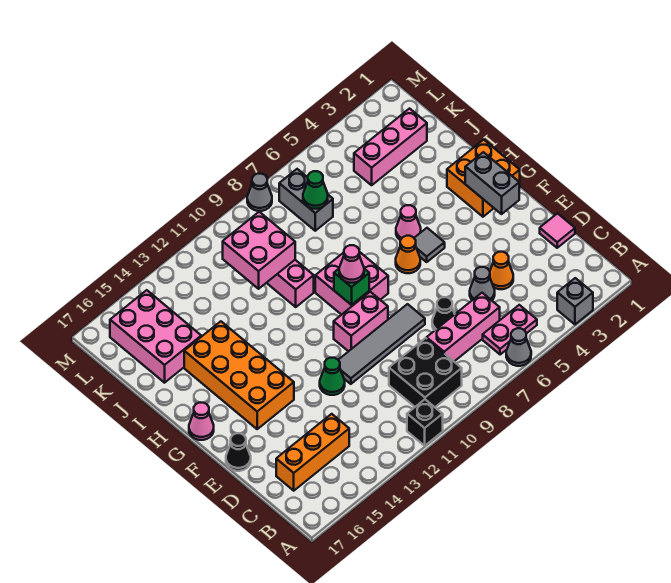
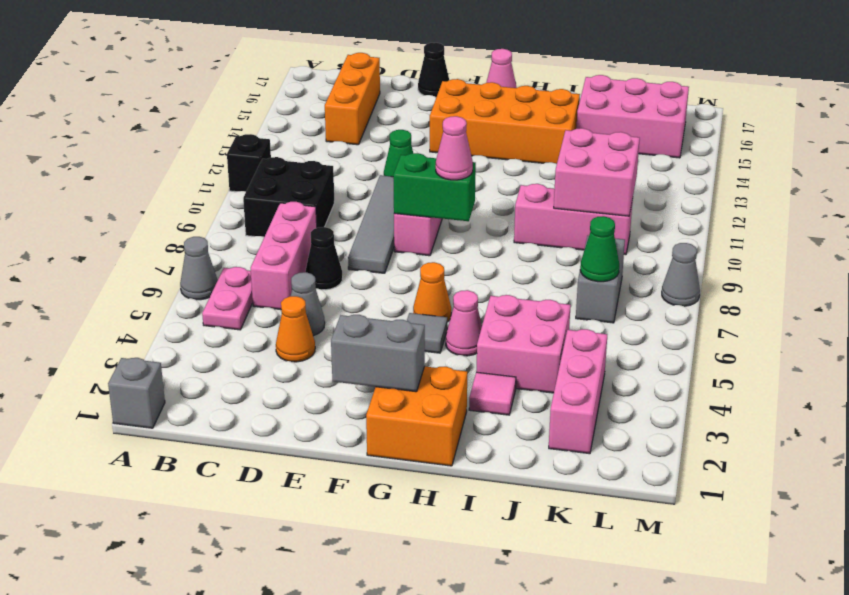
grey 1x1 brick [557,278,593,324] -> grey 1x1 brick moved to [108,358,165,428]
pink 1x1 tile [540,213,575,248] -> pink 1x1 tile moved to [469,372,516,415]
pink 2x2 brick [315,252,388,315] -> pink 2x2 brick moved to [476,295,571,393]
green 1x1 brick [334,269,369,305] -> green 1x2 brick [393,153,476,221]
grey 1x2 brick [279,169,333,231] -> grey 1x2 brick turned to [576,236,625,323]

